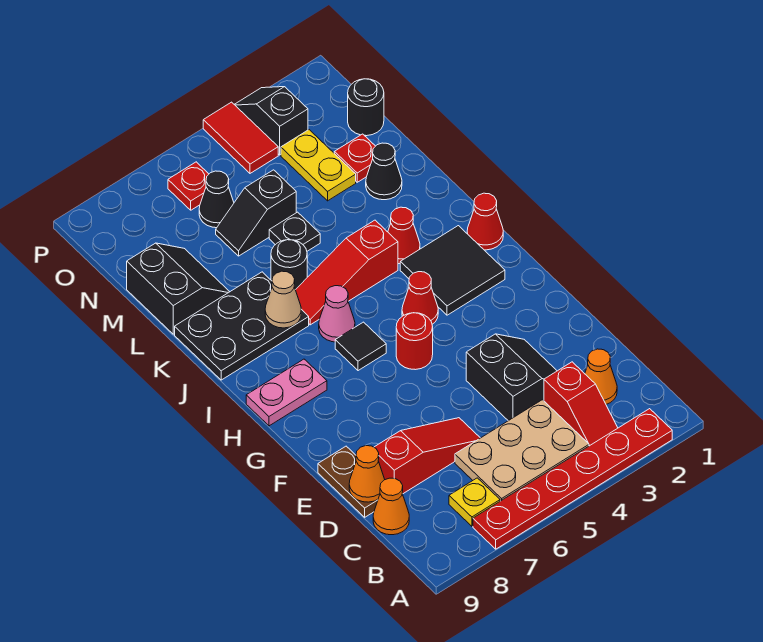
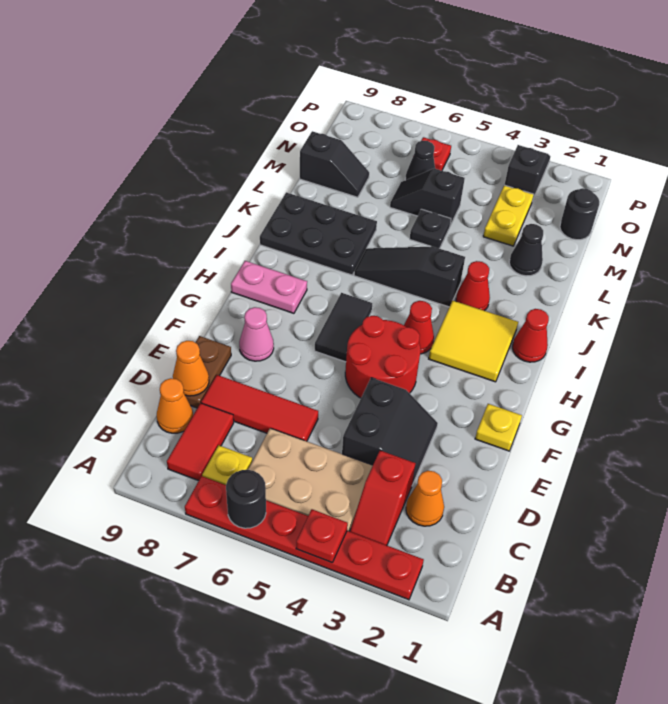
red 1x3 slope [374,418,480,494] -> red 1x3 tile [201,375,318,441]
none -> yellow 1x1 plate [475,404,522,451]
red 1x1 round brick [396,313,433,370] -> red 2x2 round brick [345,316,421,398]
black 2x2 tile [400,226,505,315] -> yellow 2x2 tile [429,301,518,382]
black 1x1 tile [335,322,386,371] -> black 1x2 tile [315,293,372,362]
pink 1x1 cone [319,286,355,342] -> pink 1x1 cone moved to [239,307,274,361]
red 1x3 slope [296,220,398,325] -> black 1x3 slope [354,246,465,307]
tan 1x1 cone [265,271,301,328] -> none
black 1x1 round brick [271,240,307,290] -> black 1x1 round brick moved to [226,470,266,528]
black 2x2 slope [127,243,230,334] -> black 1x2 slope [299,131,369,197]
red 1x1 plate [334,134,375,182] -> red 1x1 plate moved to [296,509,348,563]
red 1x2 tile [203,102,278,173] -> red 1x2 tile moved to [167,403,234,481]

